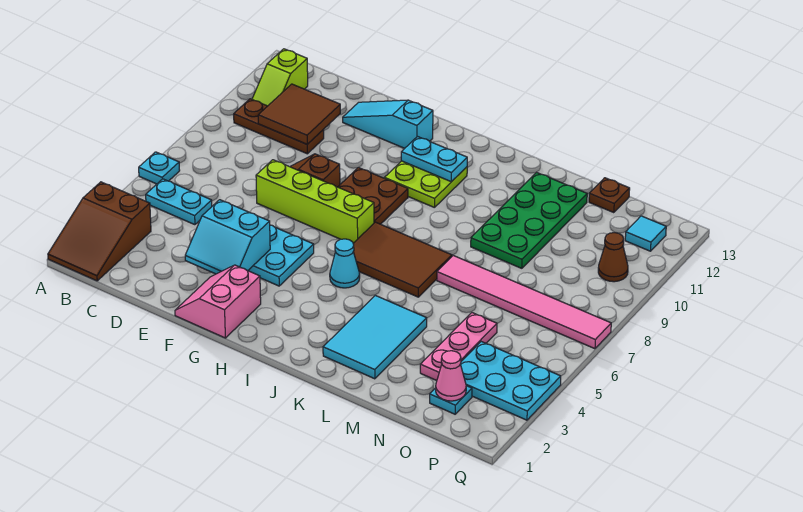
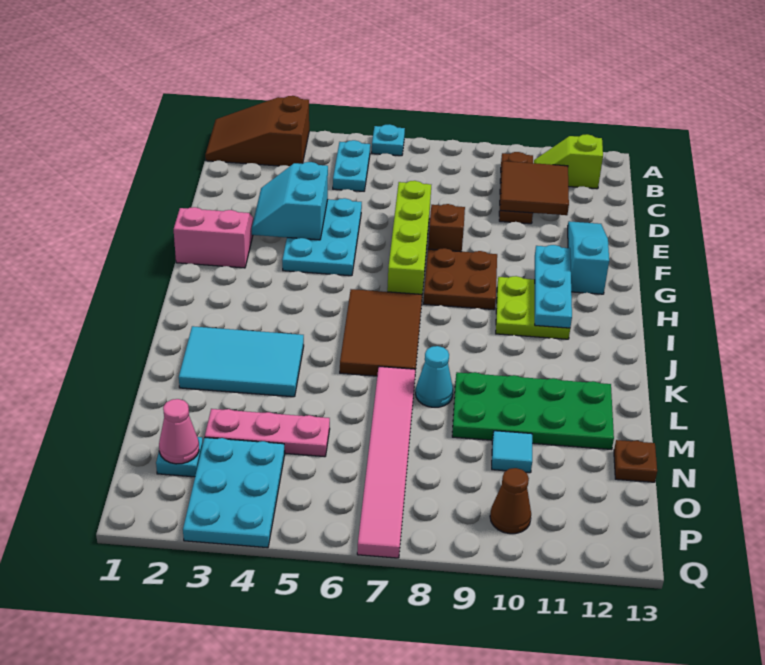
cyan 1x2 plate [401,137,467,182] -> cyan 1x3 plate [535,245,572,328]
cyan 1x1 cone [330,239,360,288] -> cyan 1x1 cone moved to [416,346,453,407]
cyan 1x1 tile [625,216,666,251] -> cyan 1x1 tile moved to [492,431,532,473]

